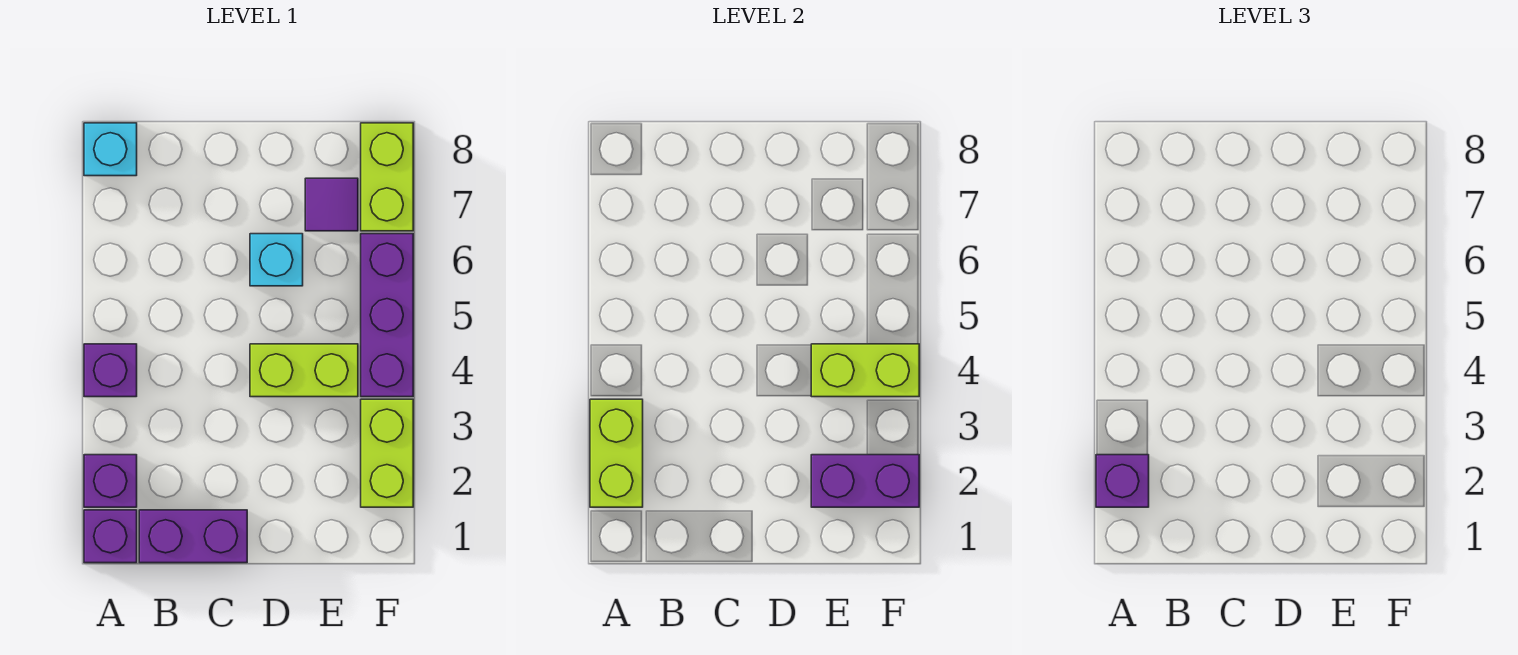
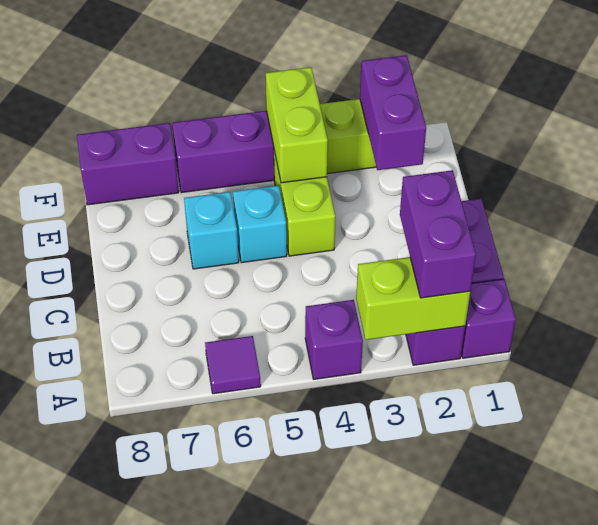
purple 1x1 brick [1096,455,1149,507] -> purple 1x2 brick [400,170,476,298]
cyan 1x1 brick [84,123,137,176] -> cyan 1x1 brick moved to [233,185,287,263]
purple 1x1 tile [305,178,358,231] -> purple 1x1 tile moved to [205,336,261,394]
lime 1x2 brick [361,123,413,231] -> purple 1x2 brick [77,123,179,205]

